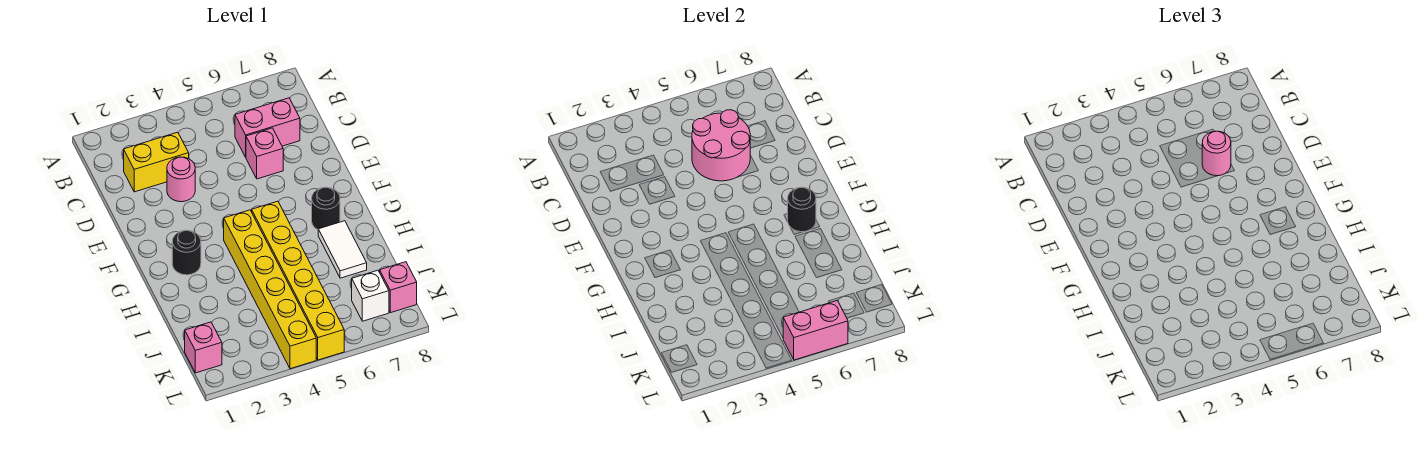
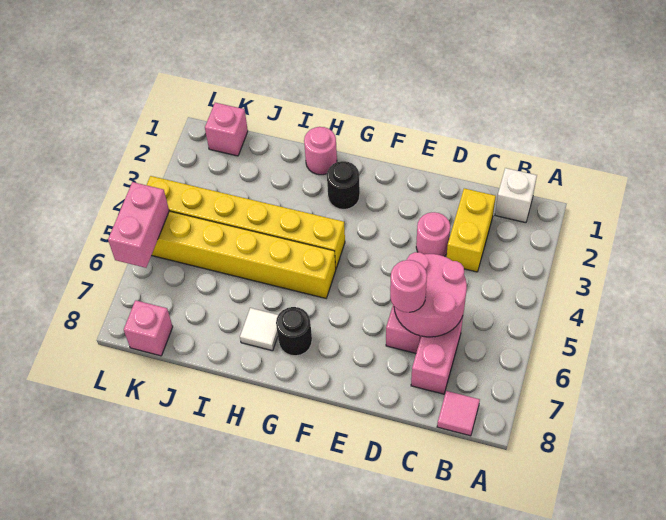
none -> pink 1x1 tile [437,391,480,436]
black 1x1 round brick [787,187,816,232] -> none
none -> pink 1x1 round brick [304,127,337,175]
white 1x2 tile [318,221,367,278] -> white 1x1 tile [240,308,278,351]
white 1x1 brick [352,270,389,321] -> white 1x1 brick moved to [495,168,537,223]

